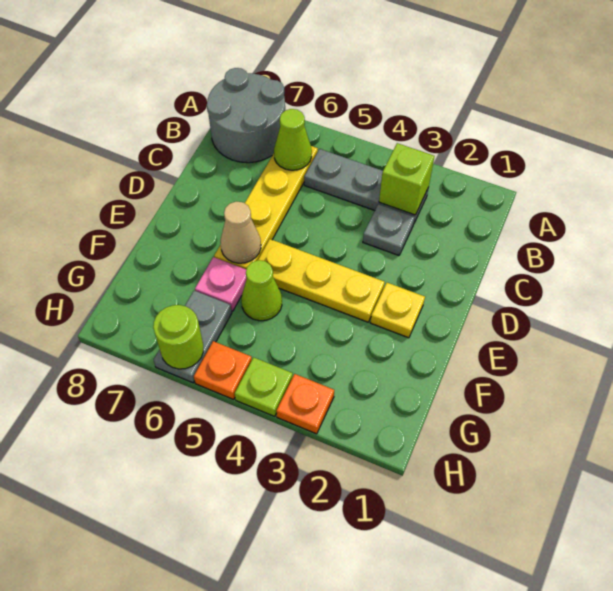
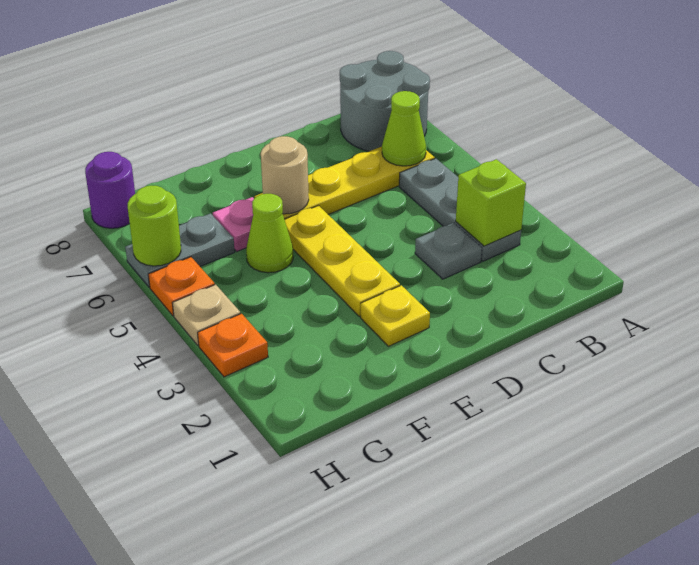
tan 1x1 cone [221,202,261,263] -> tan 1x1 round brick [261,136,309,214]
lime 1x1 plate [235,357,293,417] -> tan 1x1 plate [172,285,240,346]
none -> purple 1x1 round brick [85,152,135,228]

